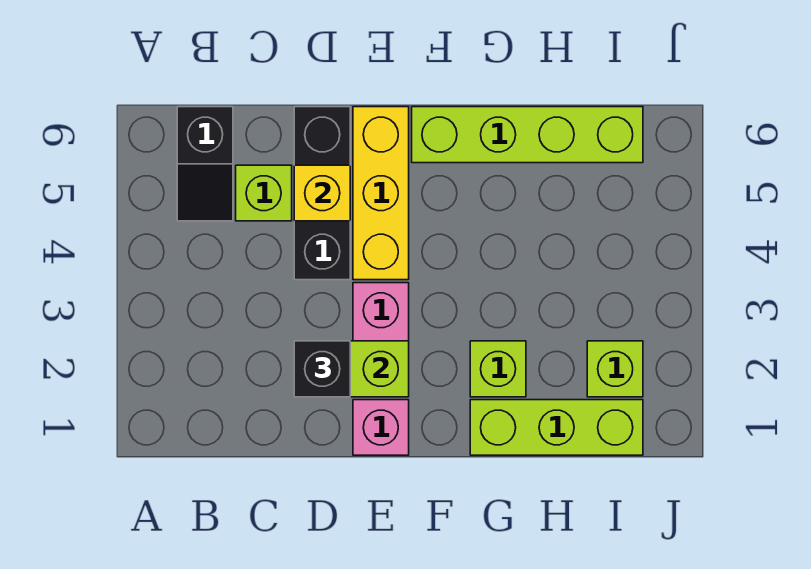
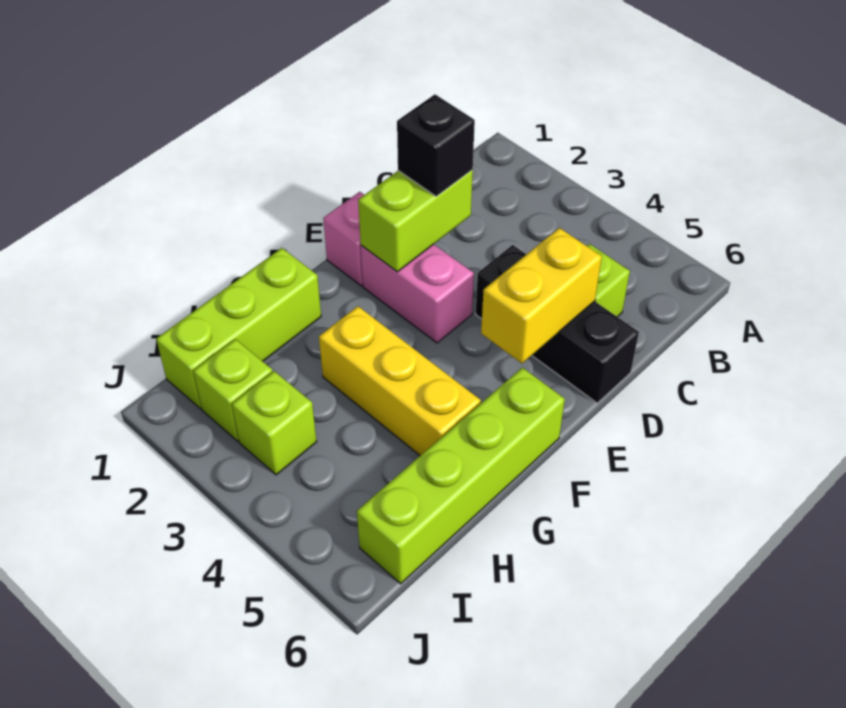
black 1x2 slope [177,107,233,221] -> none
yellow 1x1 brick [294,165,350,221] -> yellow 1x2 brick [481,228,602,363]
yellow 1x3 brick [353,107,409,280] -> yellow 1x3 brick moved to [319,306,481,456]
lime 1x1 brick [470,341,526,397] -> lime 1x1 brick moved to [232,371,317,475]

